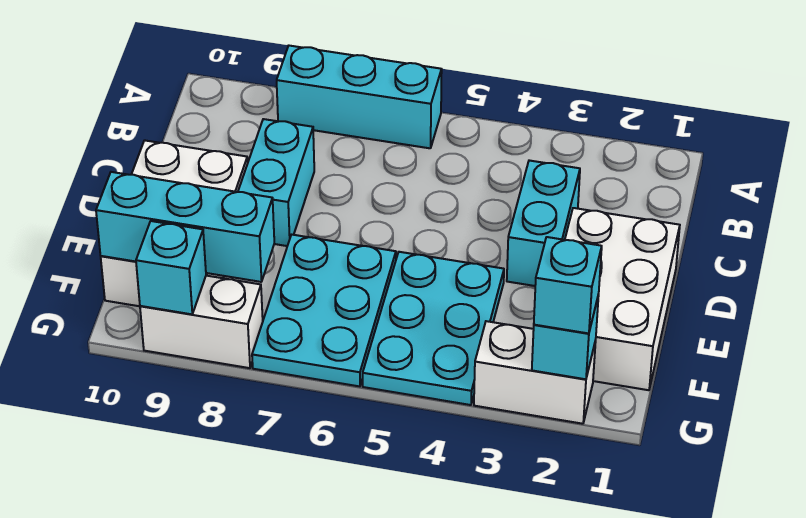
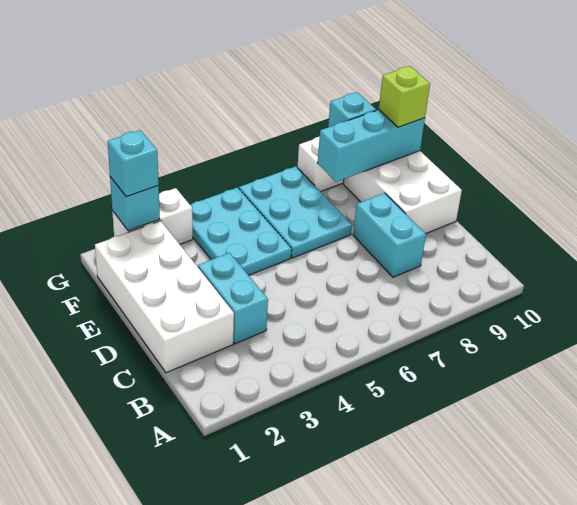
cyan 1x3 brick [277,46,442,148] -> none
white 2x3 brick [565,208,680,390] -> white 2x4 brick [95,221,234,373]
none -> lime 1x1 brick [379,66,430,127]

